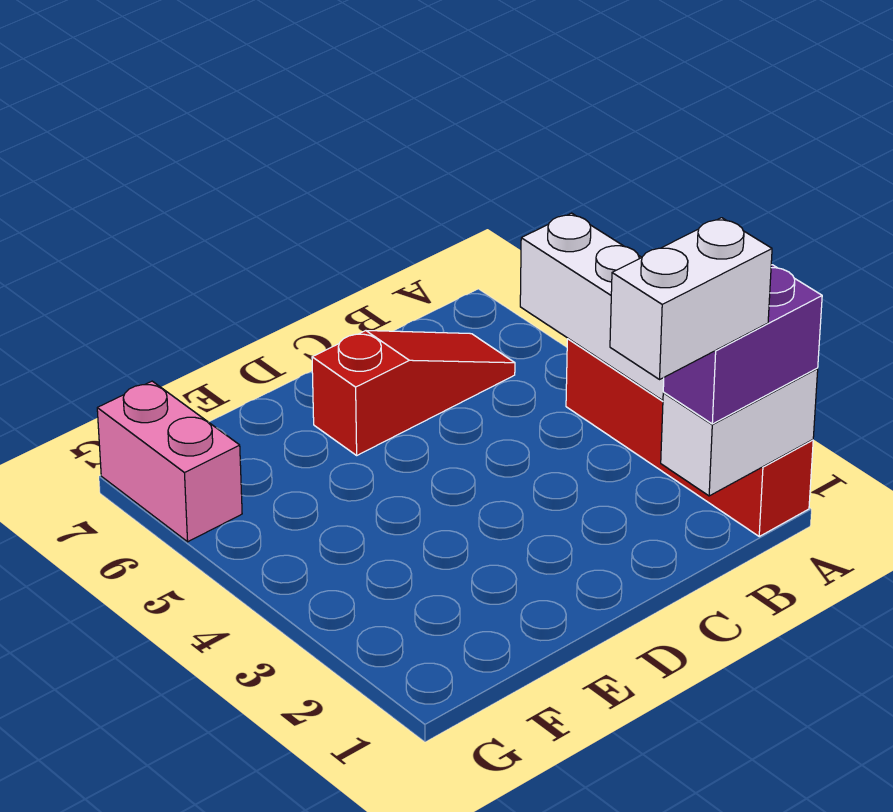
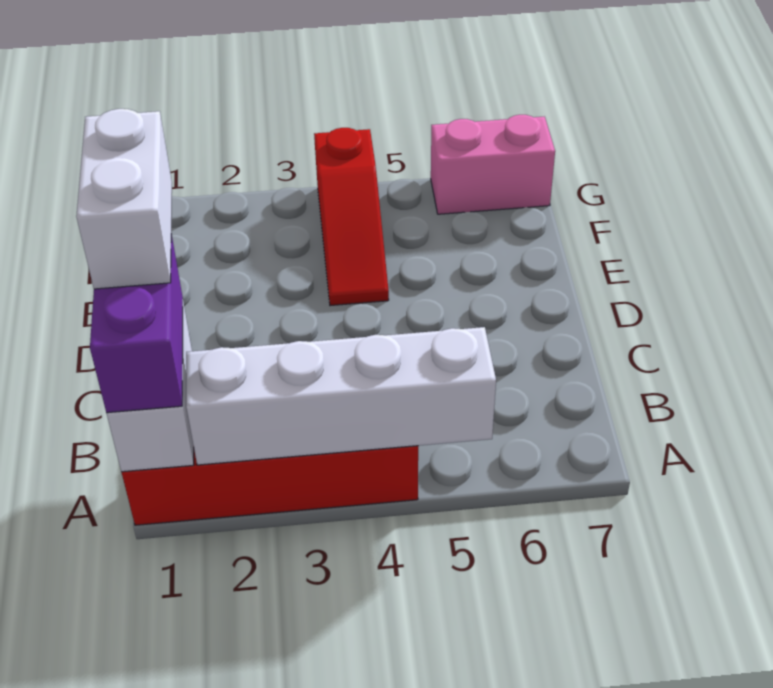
red 1x3 slope [312,331,515,455] -> red 1x3 slope moved to [314,128,389,306]

